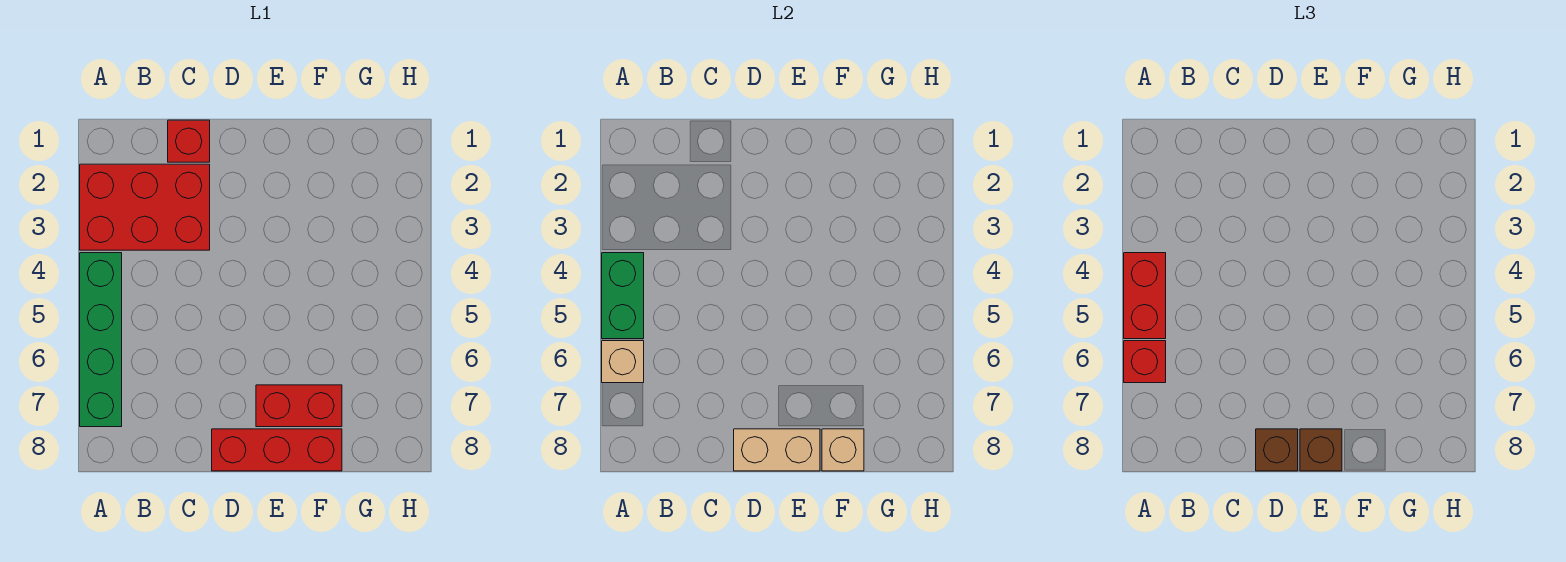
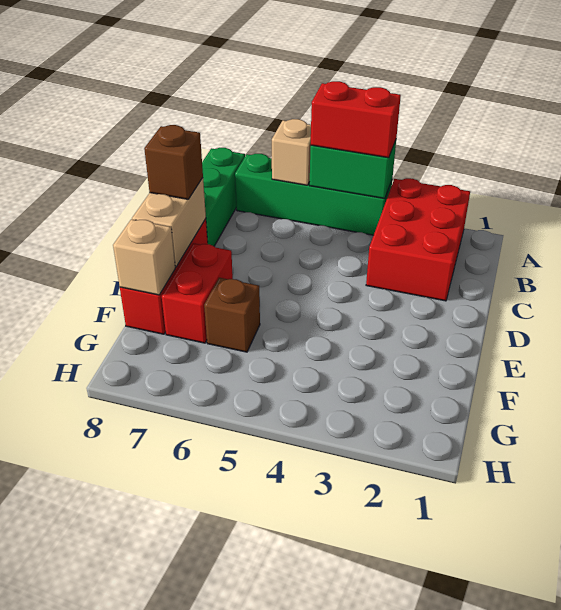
red 1x1 brick [1124,341,1166,383] -> none
none -> green 1x3 brick [202,148,245,246]
red 1x1 brick [168,120,210,162] -> none
brown 1x1 brick [1300,429,1342,471] -> brown 1x1 brick moved to [204,278,260,352]

